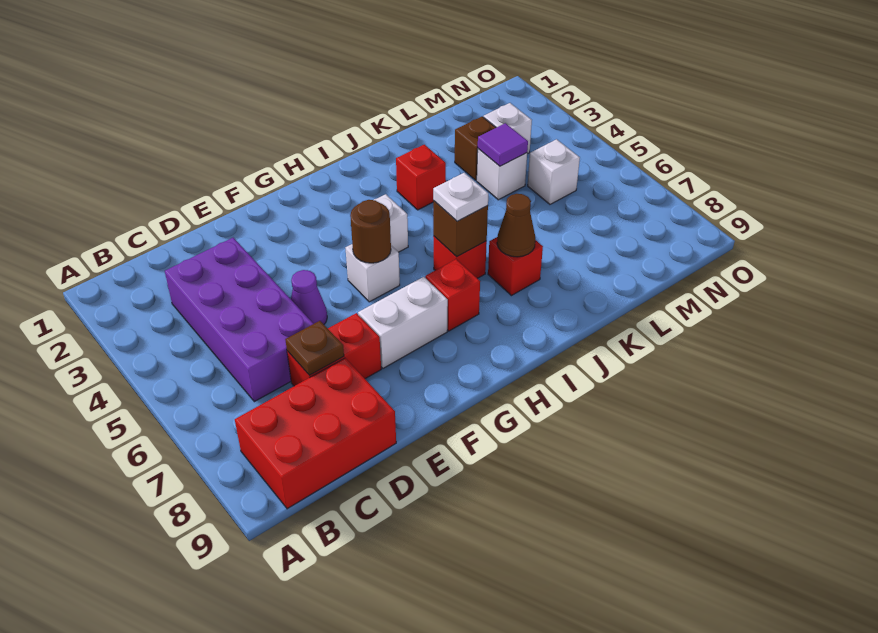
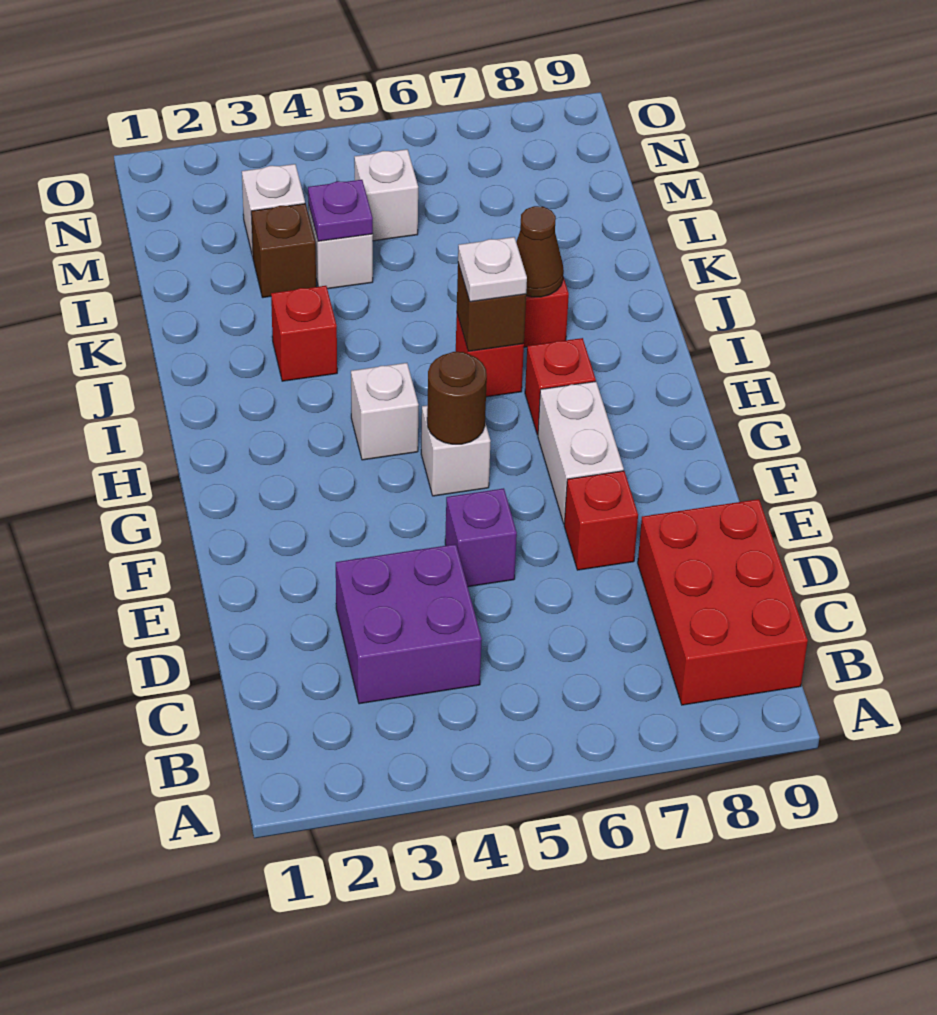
purple 2x4 brick [165,238,313,402] -> purple 2x2 brick [336,544,482,704]
red 1x2 brick [287,313,381,386] -> red 1x1 brick [564,471,638,570]
brown 1x1 plate [285,321,344,375] -> none
purple 1x1 cone [291,270,327,324] -> purple 1x1 brick [445,488,517,587]
purple 1x1 tile [478,123,528,166] -> purple 1x1 plate [308,180,373,241]

